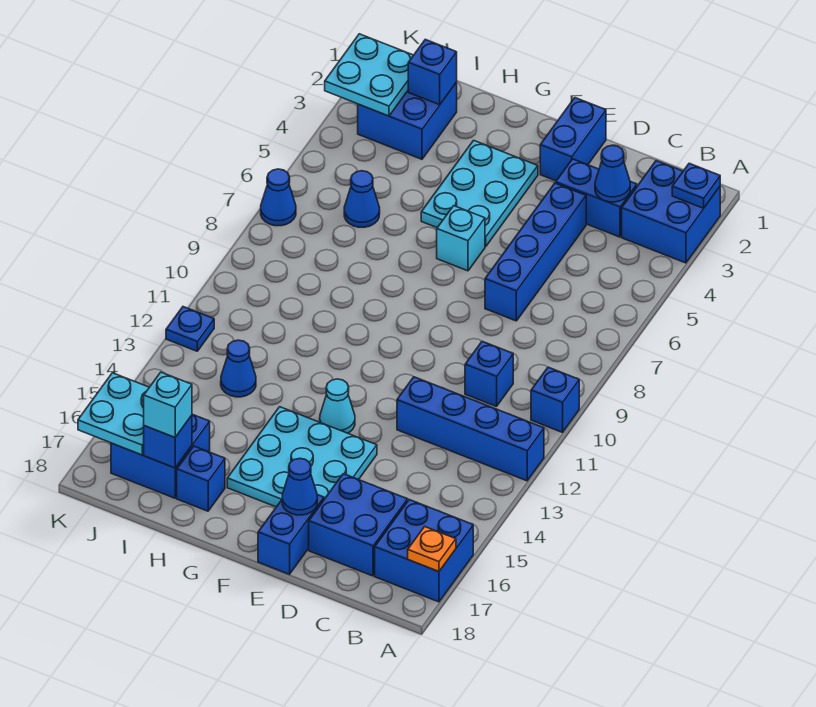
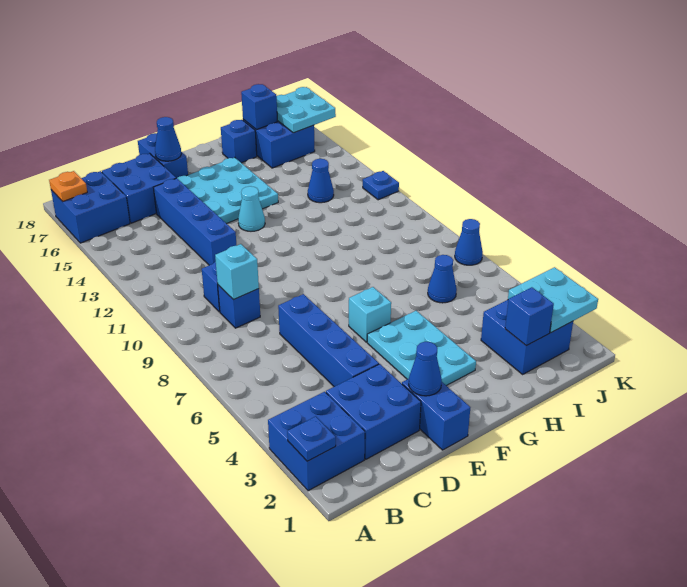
blue 1x1 brick [531,367,579,432] -> blue 1x1 brick moved to [218,285,260,328]
blue 1x4 brick [397,377,544,481] -> blue 1x4 brick turned to [153,178,237,265]
blue 1x2 brick [556,159,637,237] -> blue 2x2 brick [326,364,421,459]
blue 1x1 cone [595,145,630,202] -> blue 1x1 cone moved to [409,342,442,396]
cyan 1x1 brick [144,372,192,437] -> cyan 1x1 brick moved to [215,244,259,300]

